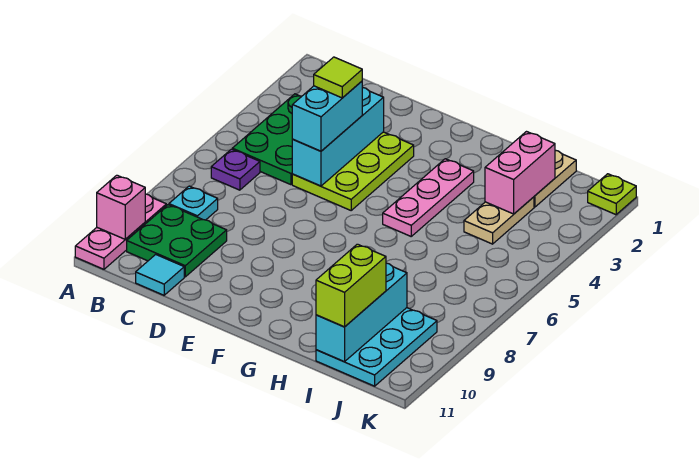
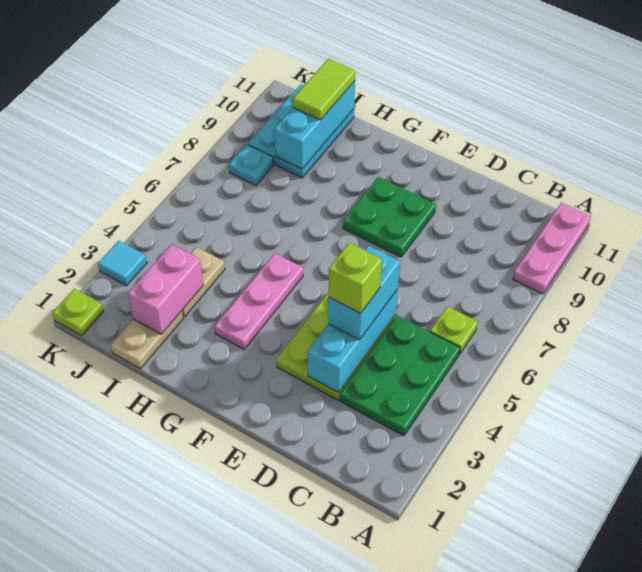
pink 1x1 brick [97,175,145,239] -> none
purple 1x1 plate [211,149,260,190] -> lime 1x1 plate [430,306,478,354]
cyan 1x1 plate [169,186,218,220] -> cyan 1x1 plate moved to [229,144,274,186]
green 2x2 plate [127,205,227,277] -> green 2x2 plate moved to [343,177,436,257]
cyan 1x1 tile [136,255,184,295] -> cyan 1x1 tile moved to [98,241,147,286]
lime 1x1 tile [314,57,362,98] -> lime 1x1 brick [328,243,382,313]
lime 1x2 brick [316,244,386,327] -> lime 1x2 tile [293,59,355,120]

